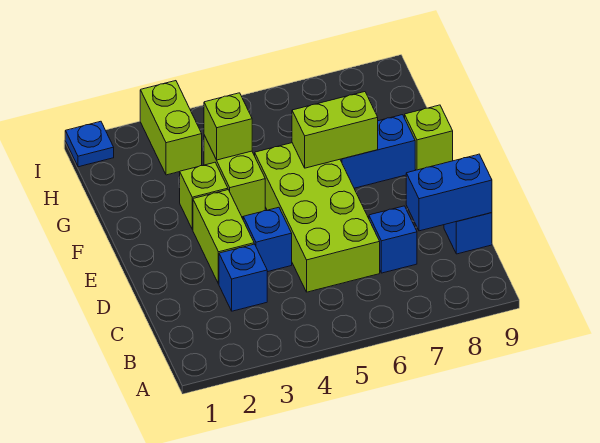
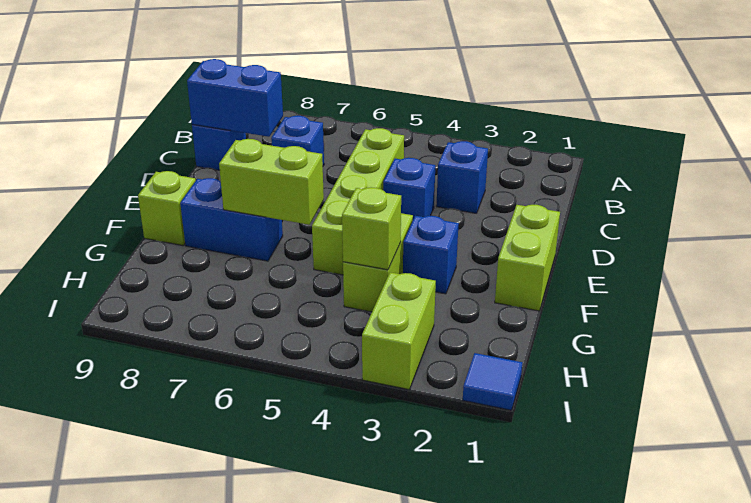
lime 2x4 brick [255,143,380,292] -> lime 1x4 brick [312,128,404,275]
lime 1x2 brick [193,190,254,284] -> lime 1x2 brick moved to [495,205,560,311]
lime 1x1 brick [180,162,228,229] -> blue 1x1 brick [403,216,459,294]
blue 1x1 plate [65,121,114,167] -> blue 1x1 tile [463,353,522,410]

